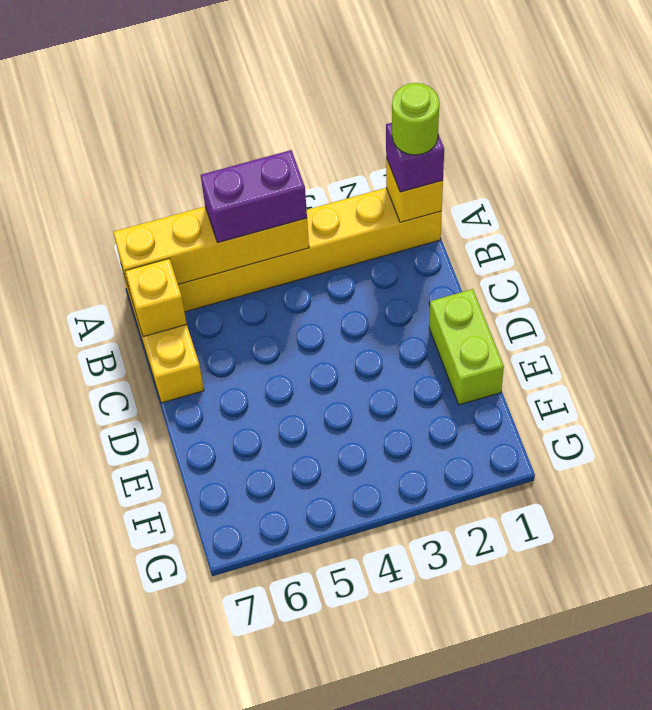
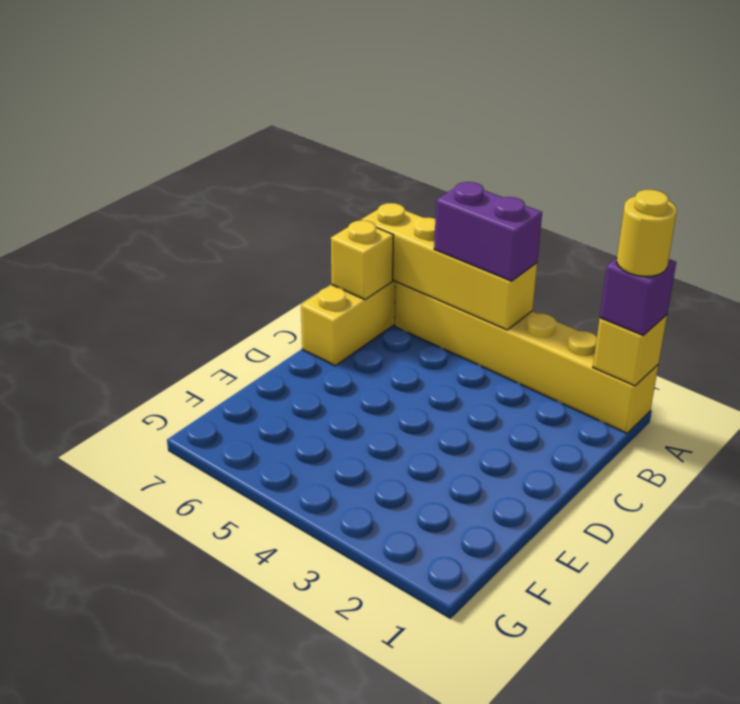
lime 1x1 round brick [392,83,439,155] -> yellow 1x1 round brick [616,190,677,276]
lime 1x2 brick [429,289,504,405] -> none

